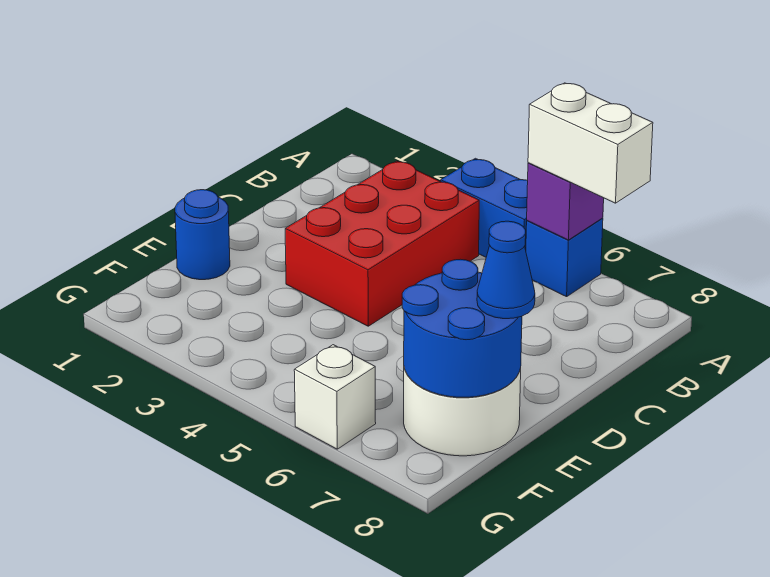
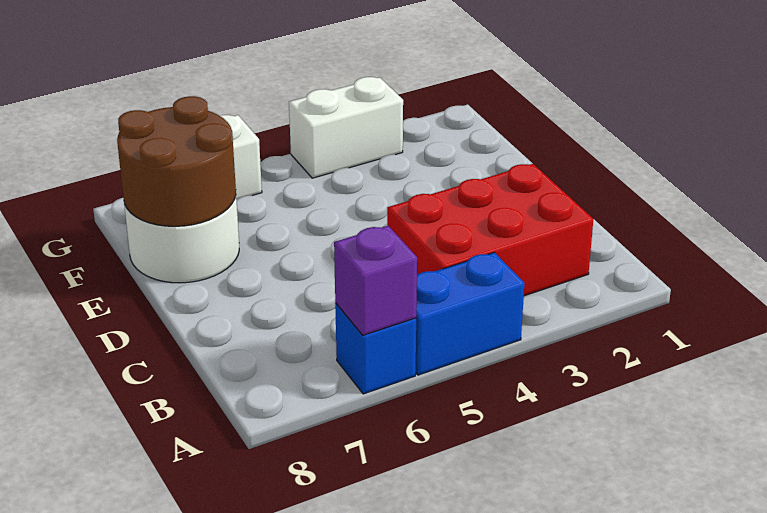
white 1x2 brick [528,83,653,203] -> white 1x2 brick moved to [289,77,403,178]
red 2x3 brick [285,161,479,326] -> red 2x3 brick turned to [387,164,593,296]
blue 1x1 round brick [175,190,230,280] -> none
blue 2x2 round brick [402,259,522,397] -> brown 2x2 round brick [117,96,236,226]
blue 1x1 cone [477,221,535,319] -> none

